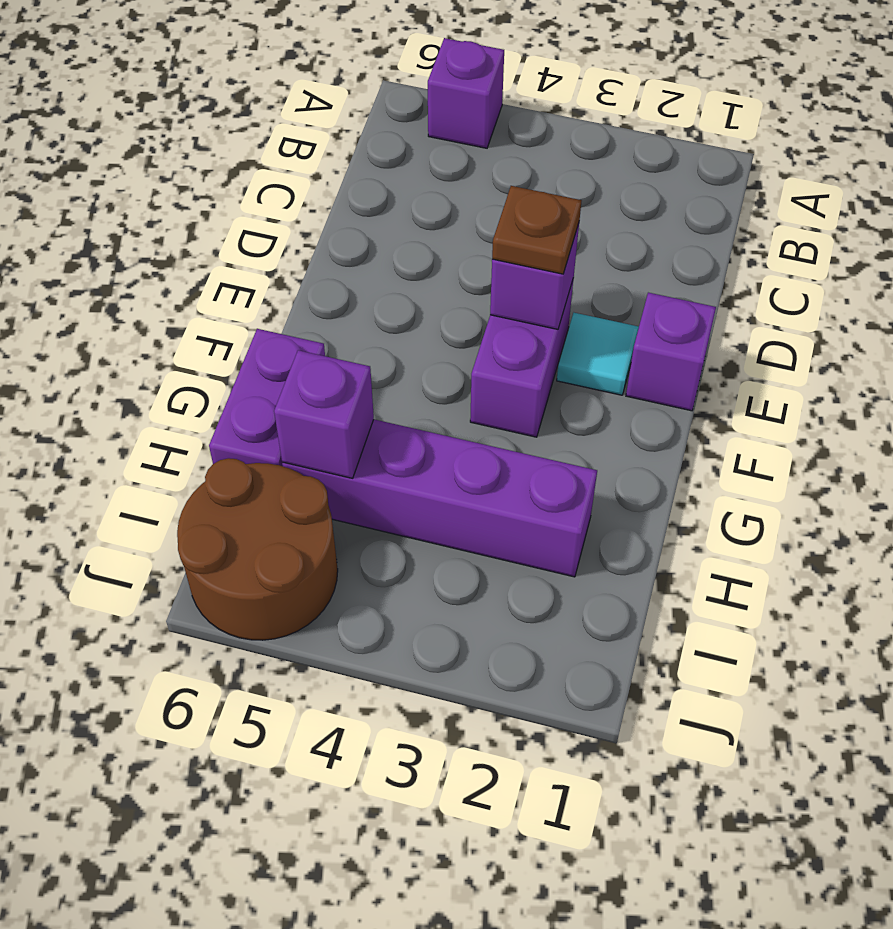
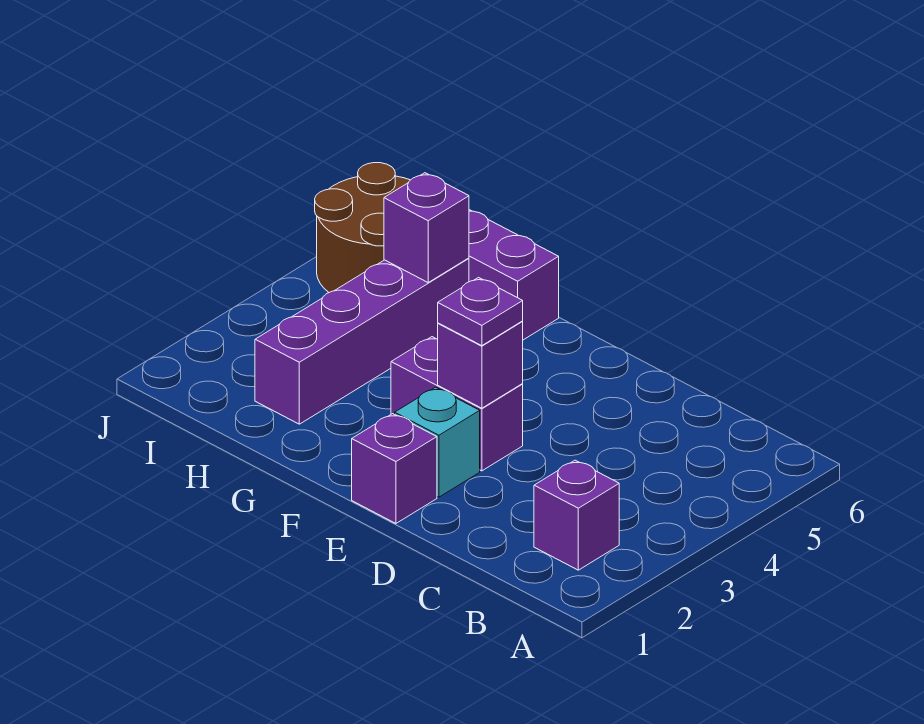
purple 1x1 brick [428,38,504,148] -> purple 1x1 brick moved to [534,460,619,570]
cyan 1x1 tile [557,313,639,395] -> cyan 1x1 brick [395,387,480,497]
brown 1x1 plate [492,186,582,274] -> purple 1x1 plate [438,278,523,346]

